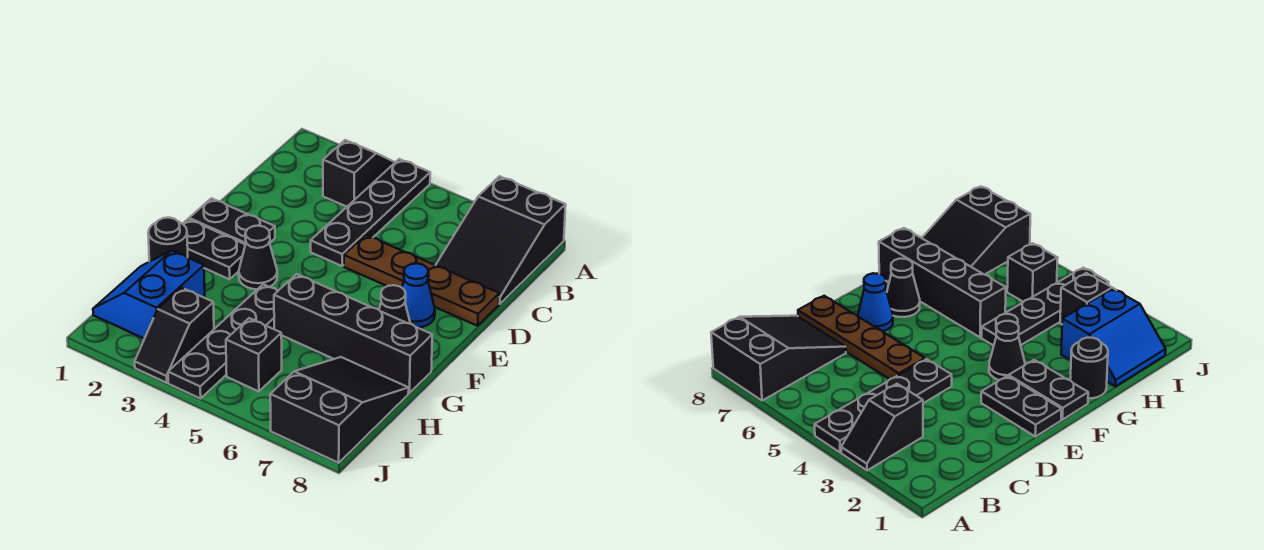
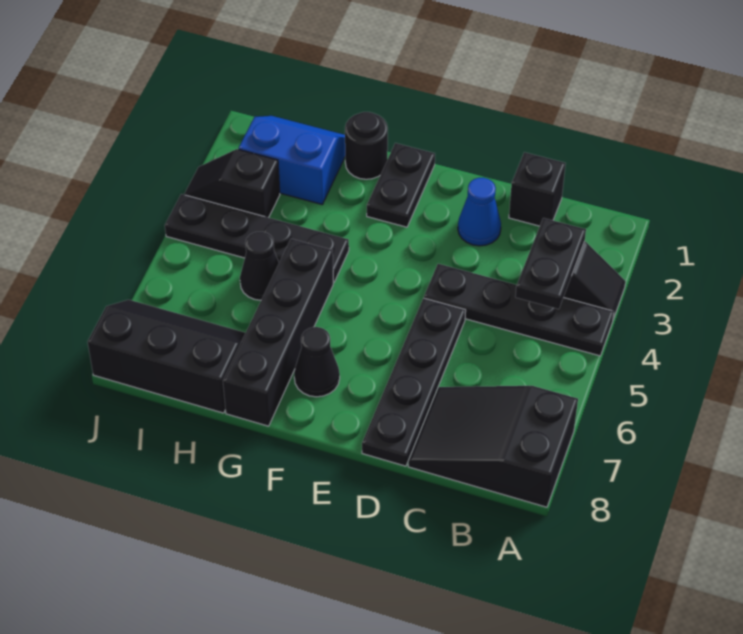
brown 1x4 plate [344,235,499,326] -> black 1x4 plate [362,298,466,466]
black 1x2 plate [189,198,275,244] -> black 1x2 plate moved to [515,218,586,309]
blue 1x1 cone [402,263,435,328] -> blue 1x1 cone moved to [458,178,501,246]
black 1x1 cone [239,226,277,289] -> black 1x1 cone moved to [240,232,279,300]
black 2x3 slope [270,357,409,463] -> black 2x3 slope turned to [88,300,245,413]
black 1x1 brick [226,318,282,391] -> black 1x1 brick moved to [509,152,566,226]

